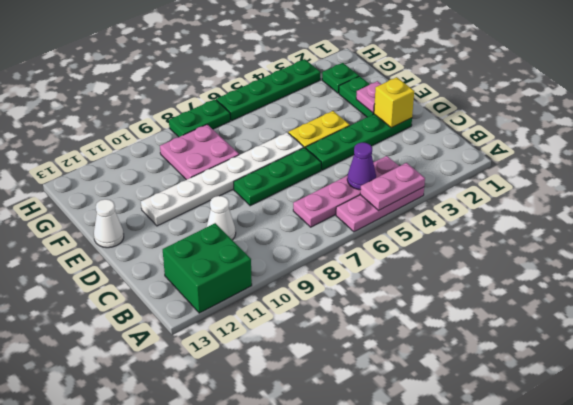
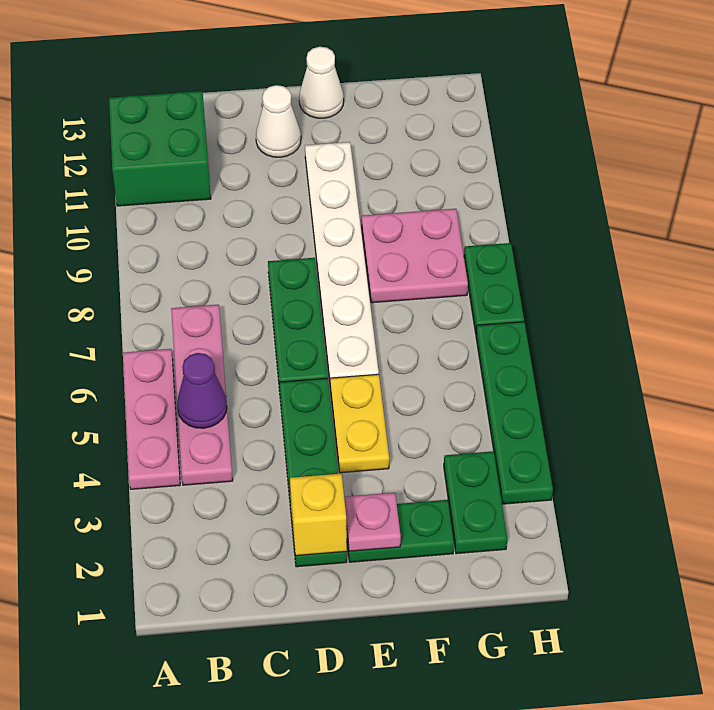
pink 1x2 plate [360,163,425,210] -> none
white 1x1 cone [207,196,236,240] -> white 1x1 cone moved to [256,85,301,157]
green 1x1 plate [322,63,359,93] -> green 1x2 plate [444,451,507,554]

